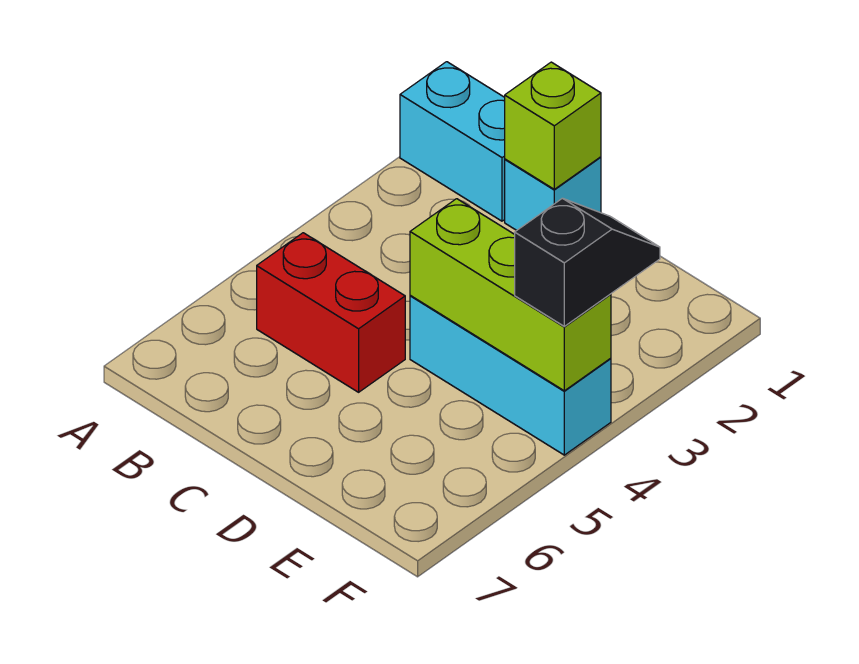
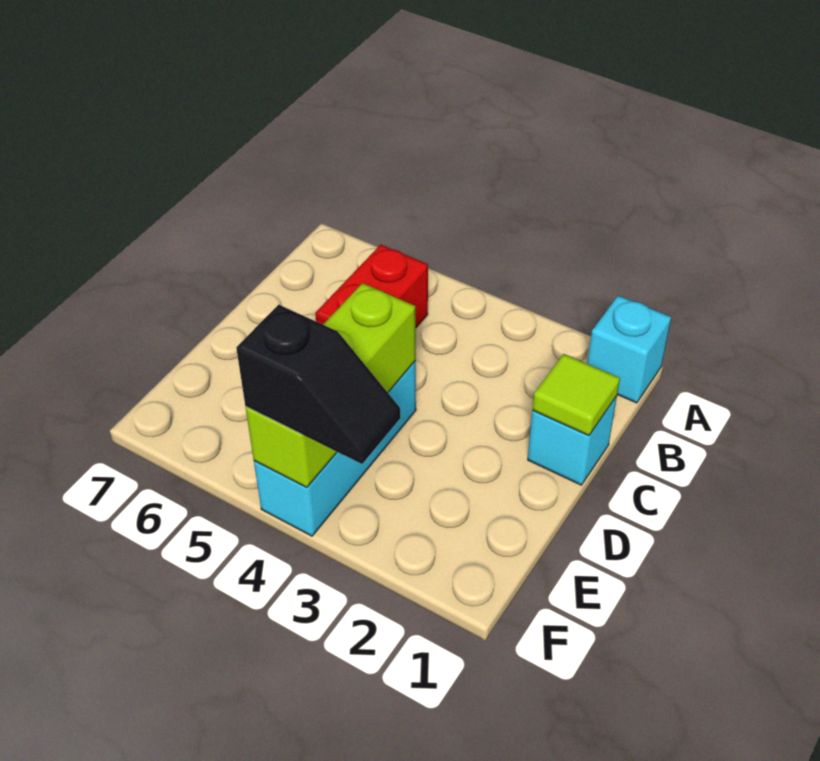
cyan 1x2 brick [400,62,505,221] -> cyan 1x1 brick [587,296,671,403]
lime 1x1 brick [505,62,601,189] -> lime 1x1 tile [533,354,620,436]

